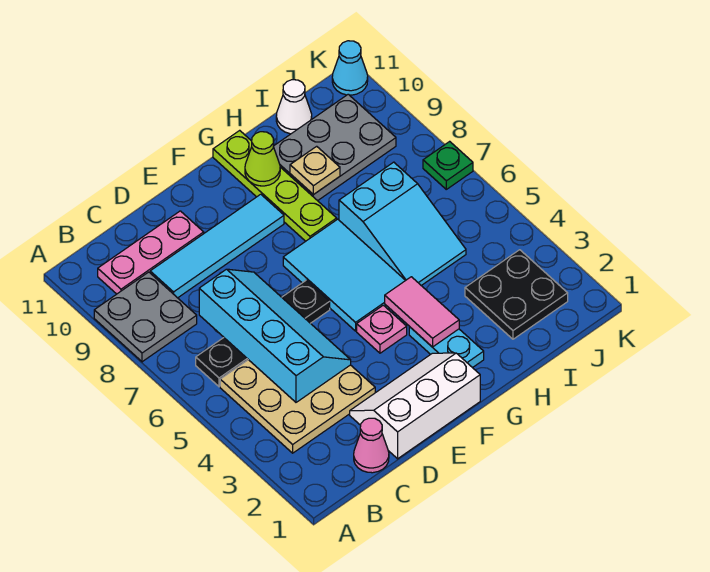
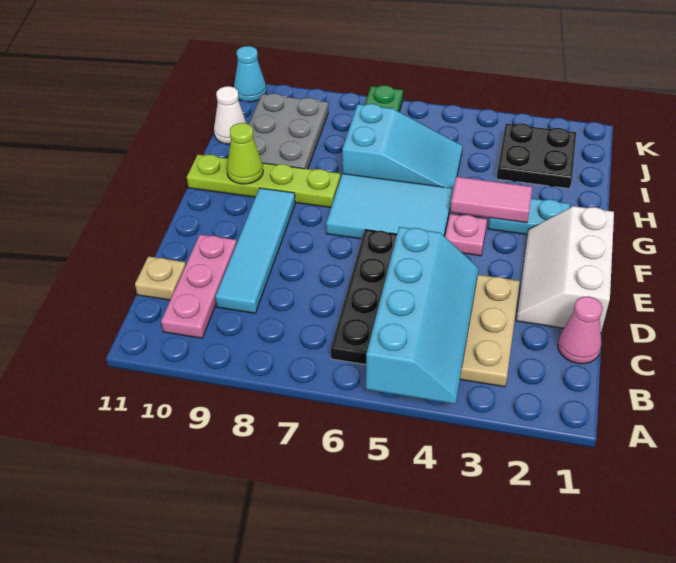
grey 2x2 plate [94,272,197,362] -> none
cyan 2x4 slope [199,269,351,402] -> cyan 2x4 slope turned to [366,227,478,404]
tan 1x1 plate [290,146,340,195] -> tan 1x1 plate moved to [135,256,186,300]

